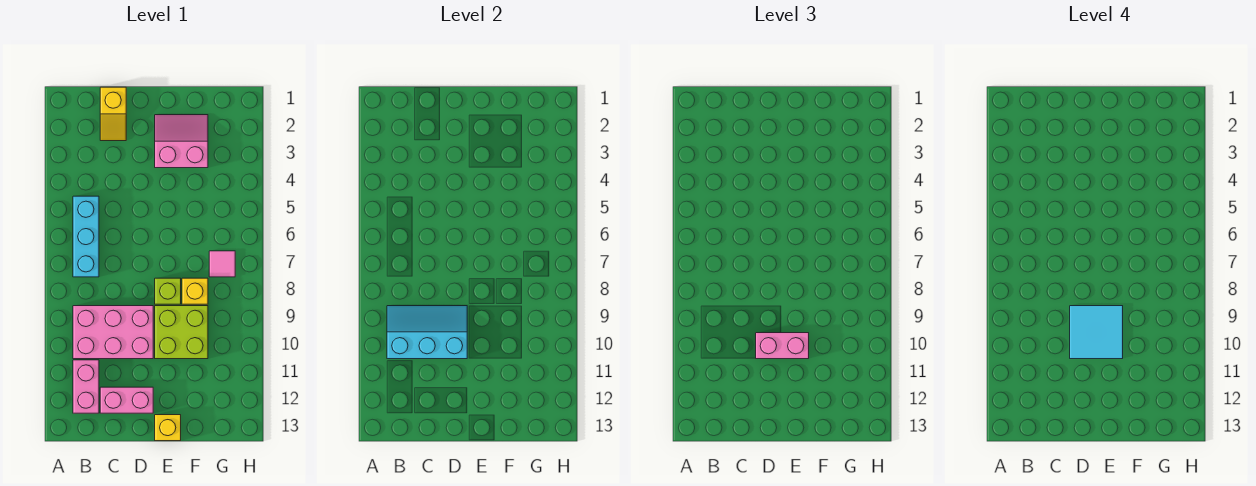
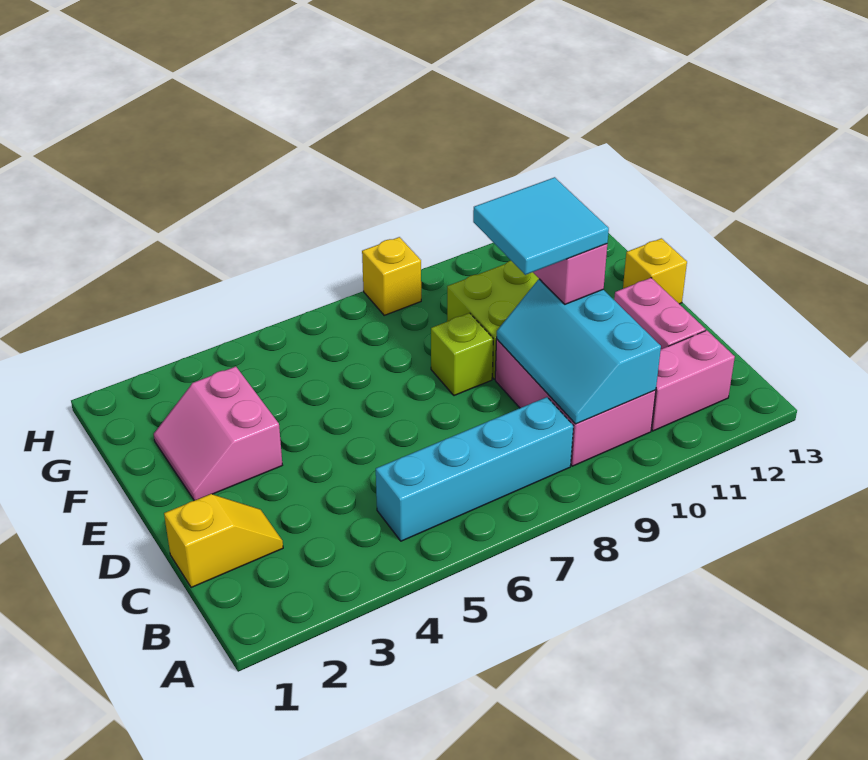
cyan 1x3 brick [73,196,99,277] -> cyan 1x4 brick [376,397,573,541]
yellow 1x1 brick [182,278,208,304] -> yellow 1x1 brick moved to [362,237,421,315]
pink 1x1 tile [209,251,235,277] -> none

